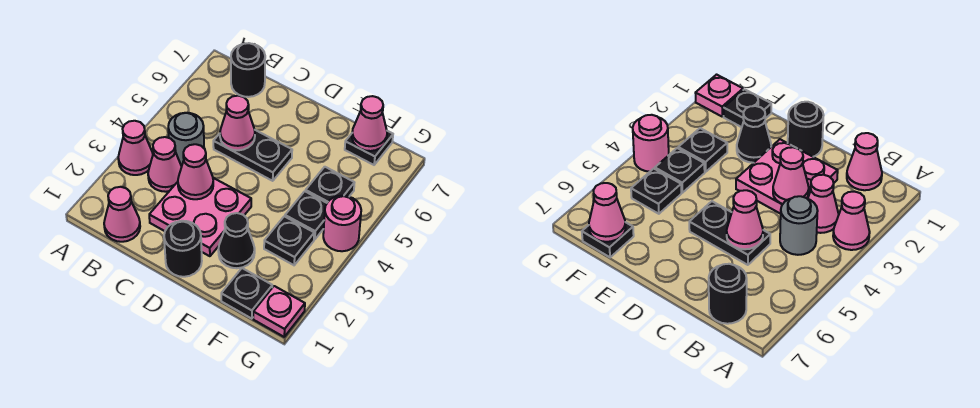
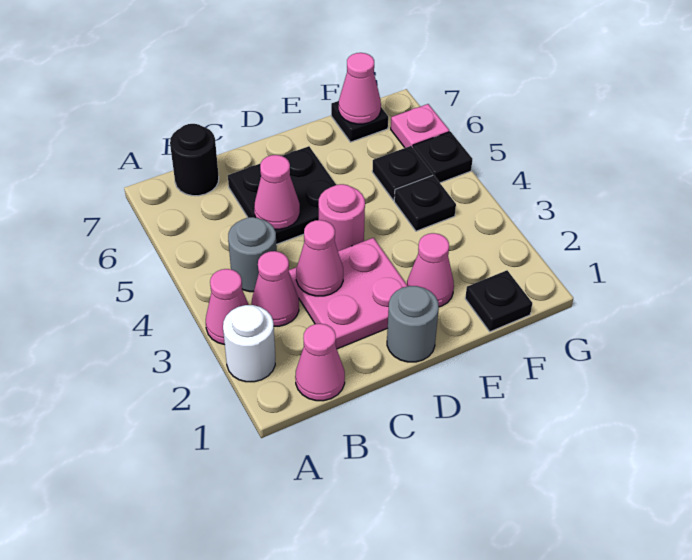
none -> white 1x1 round brick [223,305,275,382]
black 1x2 plate [213,130,292,181] -> black 2x2 plate [228,146,336,245]
black 1x1 round brick [164,221,202,277] -> grey 1x1 round brick [387,286,439,362]
black 1x1 cone [218,213,255,268] -> pink 1x1 cone [407,233,454,307]
black 1x1 plate [264,216,314,265] -> black 1x1 plate moved to [413,132,472,183]
pink 1x1 plate [253,286,305,337] -> pink 1x1 plate moved to [391,104,449,148]
pink 1x1 round brick [323,196,361,251] -> pink 1x1 round brick moved to [319,184,365,251]

